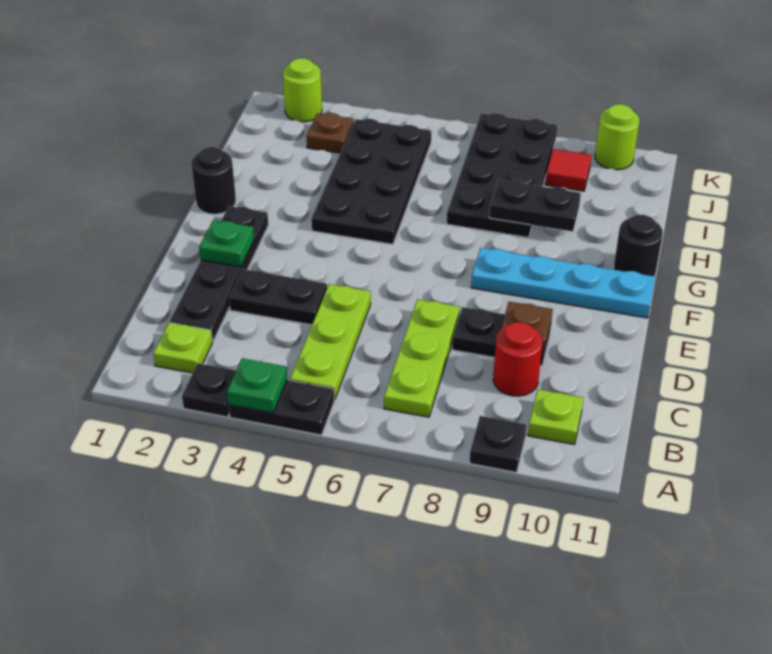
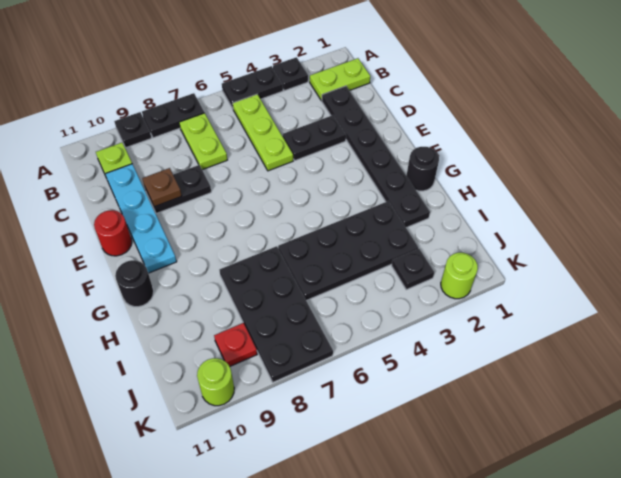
green 1x1 plate [227,358,287,413] -> none
lime 1x1 plate [153,323,213,373] -> lime 1x2 plate [310,58,370,101]
lime 1x3 plate [384,299,460,417] -> lime 1x2 plate [179,113,227,170]
black 1x4 plate [170,206,268,341] -> black 1x6 plate [322,86,430,228]
red 1x1 round brick [493,322,543,396] -> red 1x1 round brick moved to [94,210,132,256]
green 1x1 plate [199,220,254,267] -> none
cyan 1x4 plate [471,248,655,318] -> cyan 1x4 plate turned to [105,164,177,273]
black 2x4 plate [311,119,431,244] -> black 2x4 plate turned to [278,201,418,301]
black 1x2 plate [489,180,581,231] -> black 1x2 plate moved to [142,93,204,138]
brown 1x1 plate [306,113,354,153] -> black 1x1 plate [392,249,434,290]
red 1x1 tile [545,149,592,191] -> red 1x1 plate [214,323,257,366]

